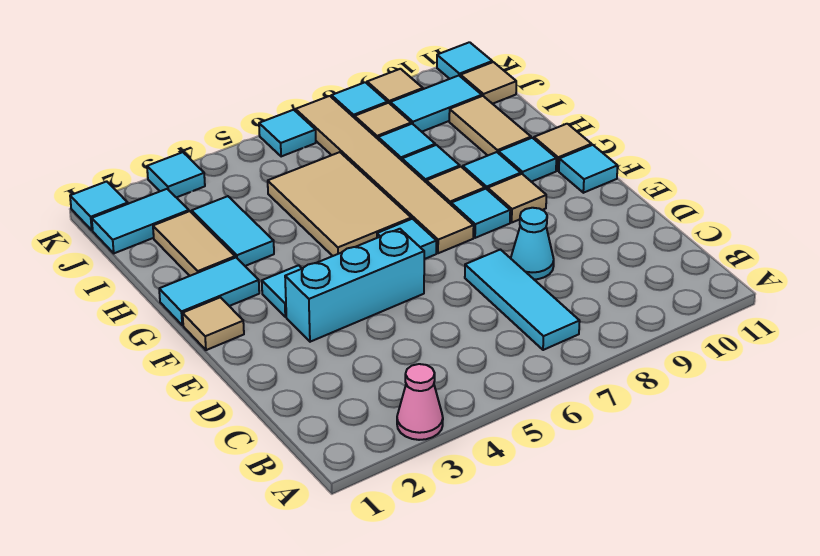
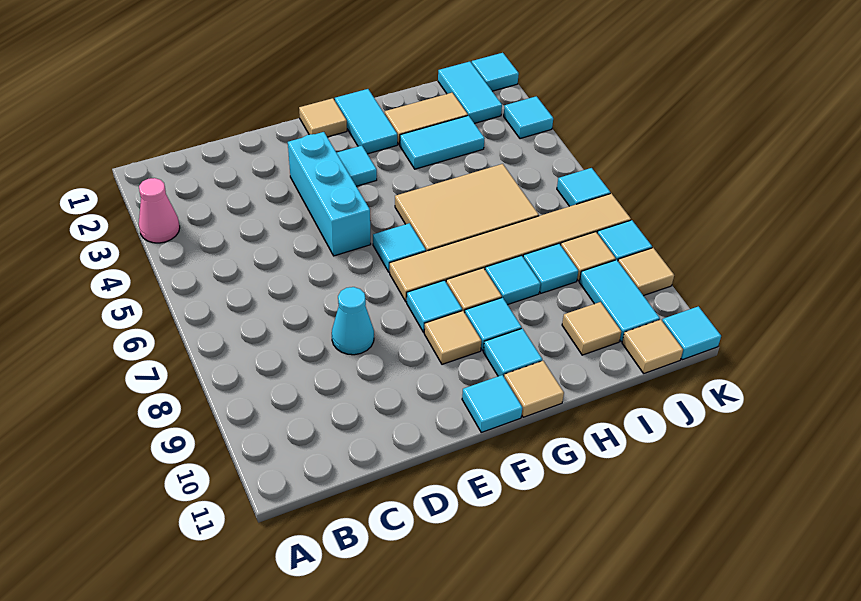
cyan 1x3 tile [465,250,580,350] -> none
tan 1x2 tile [449,96,531,155] -> tan 1x1 tile [562,302,621,355]

